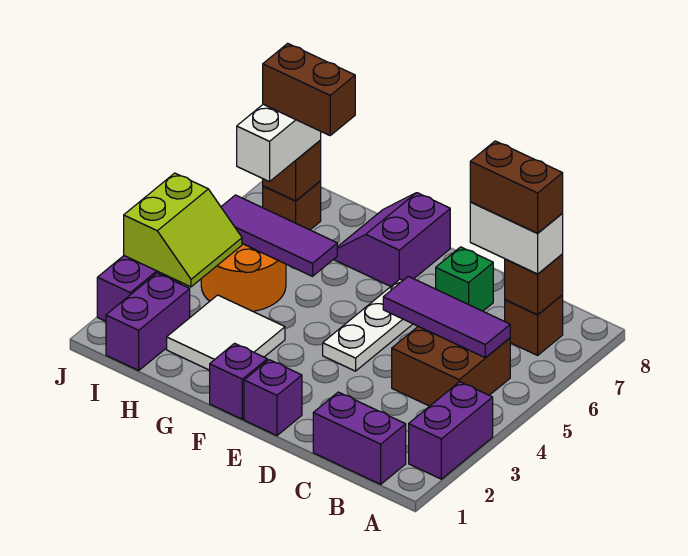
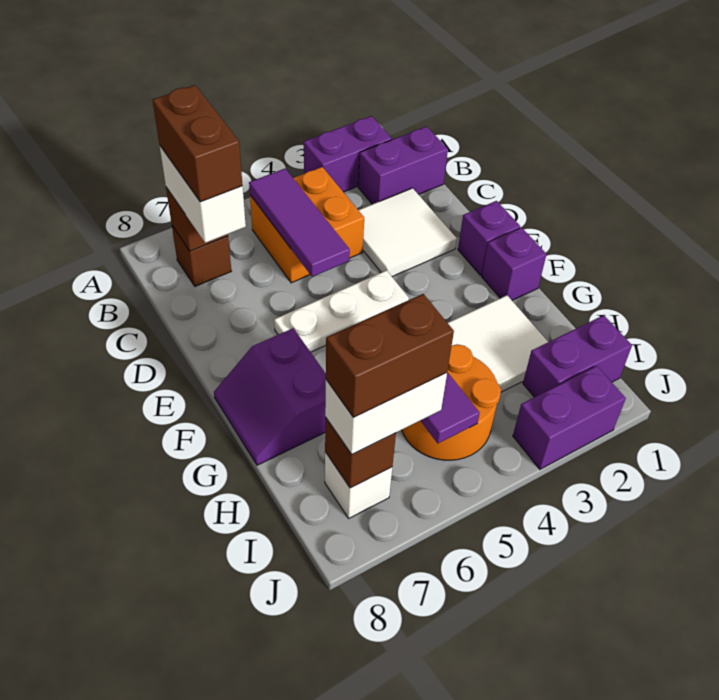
purple 1x2 brick [313,392,406,484] -> purple 1x2 brick turned to [358,126,448,204]
brown 2x2 brick [392,326,510,406] -> orange 2x2 brick [250,167,364,283]
none -> white 2x2 tile [359,188,457,277]
green 1x1 brick [436,247,493,311] -> none
purple 2x2 slope [333,193,450,286] -> purple 2x2 slope turned to [214,328,326,465]
brown 1x2 brick [263,43,355,135] -> brown 1x2 brick turned to [326,294,454,418]
lime 2x2 slope [124,173,242,287] -> none
brown 1x1 brick [263,181,321,230] -> white 1x1 brick [325,452,392,518]

